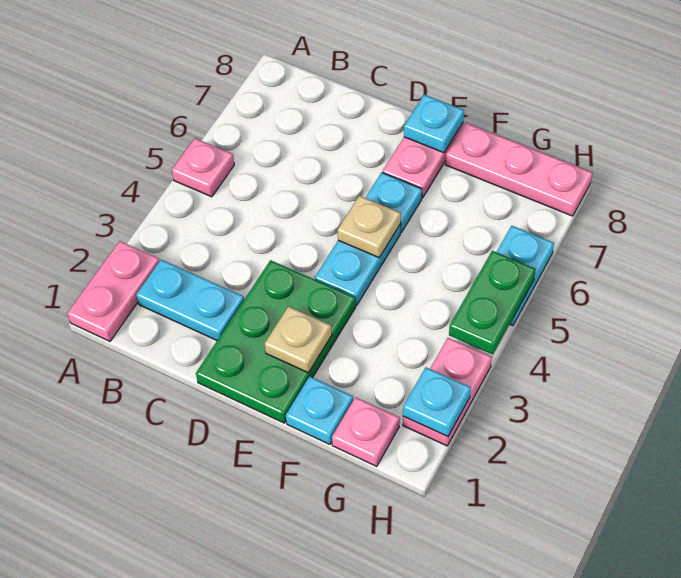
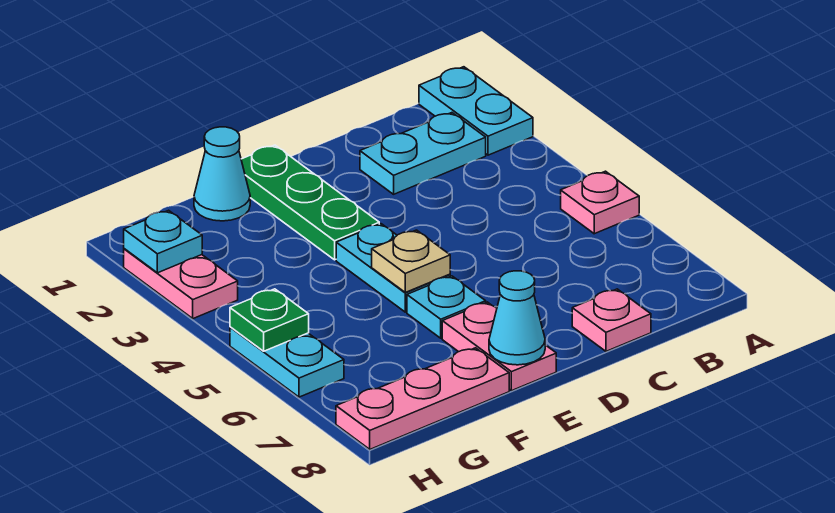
pink 1x2 plate [67,241,159,341] -> cyan 1x2 plate [419,67,533,155]
green 2x3 plate [196,260,356,423] -> green 1x3 plate [241,145,379,260]
tan 1x1 plate [265,306,332,373] -> none
cyan 1x1 plate [404,95,464,153] -> cyan 1x1 cone [489,271,545,365]
cyan 1x1 plate [286,376,353,444] -> cyan 1x1 cone [194,127,250,221]
pink 1x1 plate [332,397,400,466] -> pink 1x1 plate moved to [572,289,651,351]
green 1x2 plate [449,251,536,354] -> green 1x1 plate [230,289,309,351]

